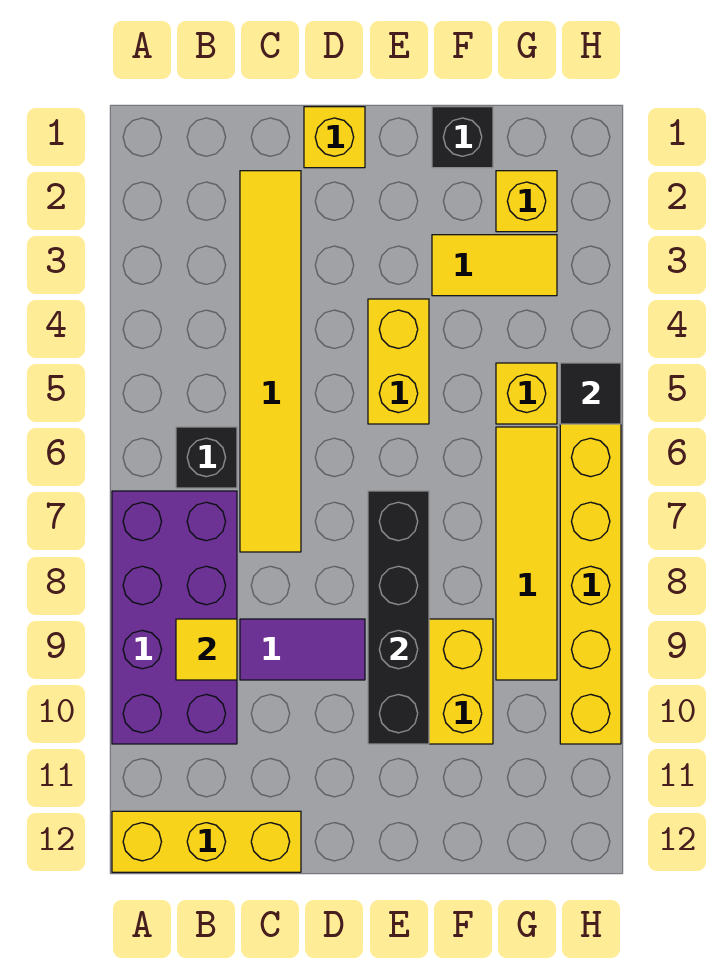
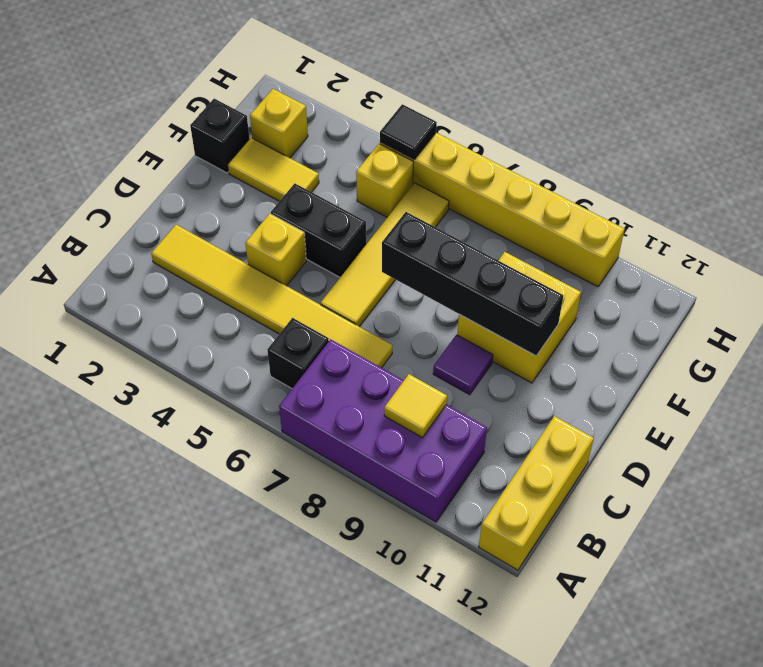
purple 1x2 tile [240,619,365,680] -> purple 1x1 tile [433,335,493,395]
yellow 1x1 brick [304,107,365,168] -> yellow 1x1 brick moved to [245,214,306,286]
yellow 1x2 brick [368,299,429,424] -> black 1x2 brick [271,183,366,277]
yellow 1x2 tile [432,235,557,296] -> yellow 1x2 tile turned to [228,138,319,201]
yellow 1x4 tile [496,427,557,680] -> yellow 1x4 tile turned to [321,183,449,327]

